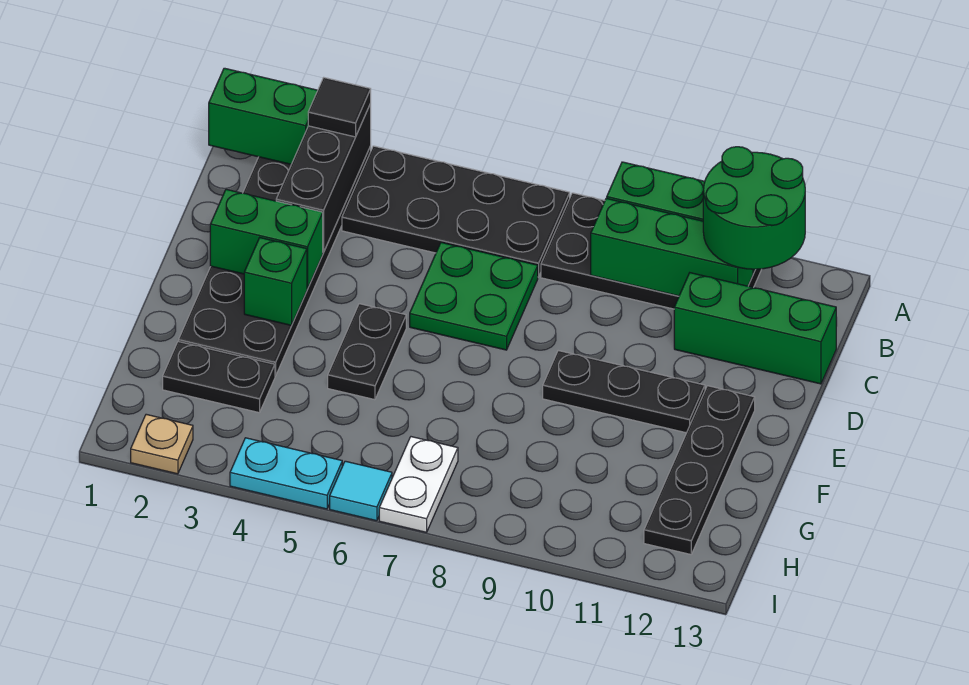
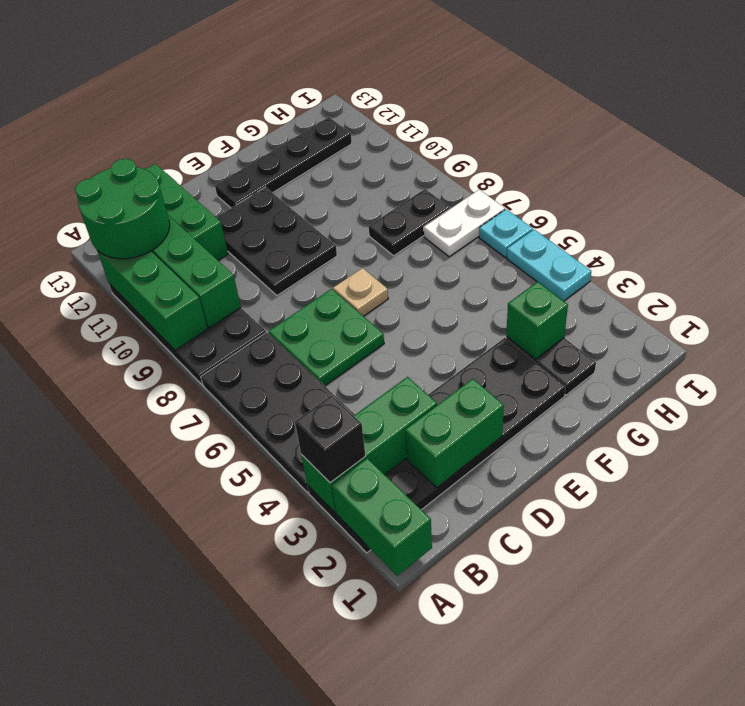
black 1x3 brick [276,104,371,253] -> green 1x3 brick [301,377,437,513]
black 1x1 tile [308,78,371,137] -> black 1x1 brick [295,395,365,483]
green 1x2 brick [210,189,323,289] -> green 1x2 brick turned to [405,379,504,487]
green 1x1 brick [244,238,307,325] -> green 1x1 brick moved to [506,282,568,359]
black 1x2 plate [328,304,406,400] -> black 1x2 plate moved to [369,189,450,256]
black 1x3 plate [543,351,705,433] -> black 2x3 plate [216,187,337,295]
tan 1x1 plate [131,414,193,474] -> tan 1x1 plate moved to [333,268,388,316]
cyan 1x1 tile [330,461,392,521] -> cyan 1x1 plate [479,209,533,258]

